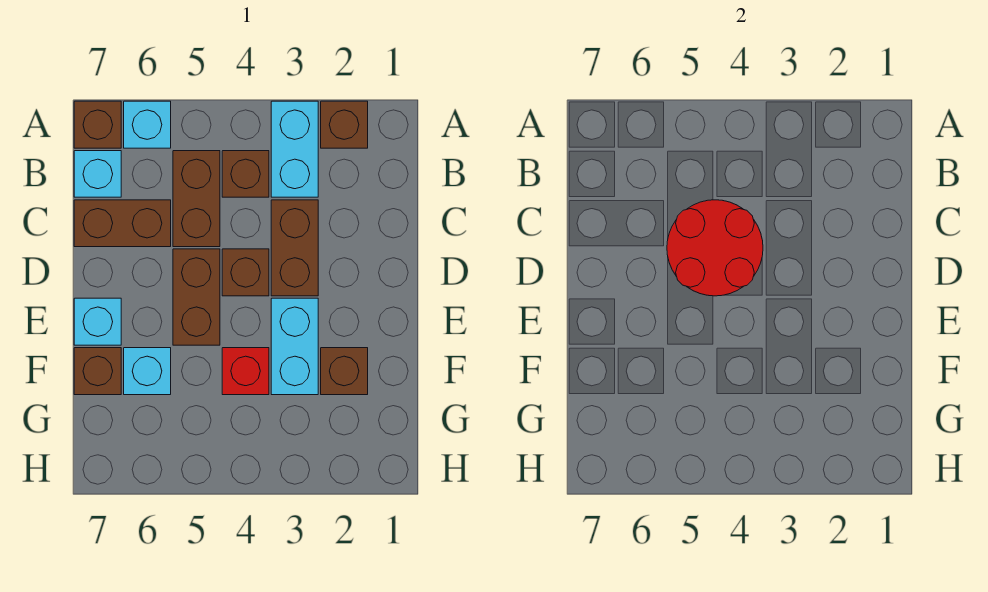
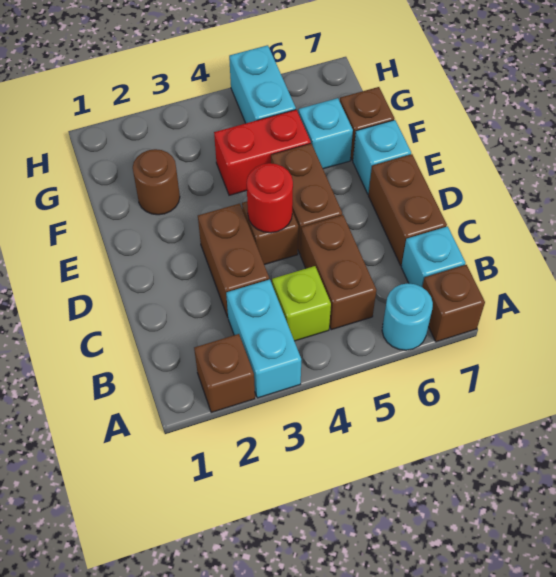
cyan 1x1 brick [124,101,171,148] -> cyan 1x1 round brick [382,283,433,350]
brown 1x1 brick [222,151,269,197] -> lime 1x1 brick [272,266,331,341]
red 2x2 round brick [667,200,763,296] -> red 1x1 round brick [247,163,293,233]
brown 1x2 brick [74,200,171,247] -> brown 1x2 brick turned to [368,154,447,265]
cyan 1x2 brick [271,298,318,395] -> cyan 1x2 brick moved to [229,45,296,123]
brown 1x1 brick [321,348,368,395] -> brown 1x1 round brick [133,149,180,215]
red 1x1 brick [222,348,269,395] -> red 1x2 brick [214,110,311,195]

